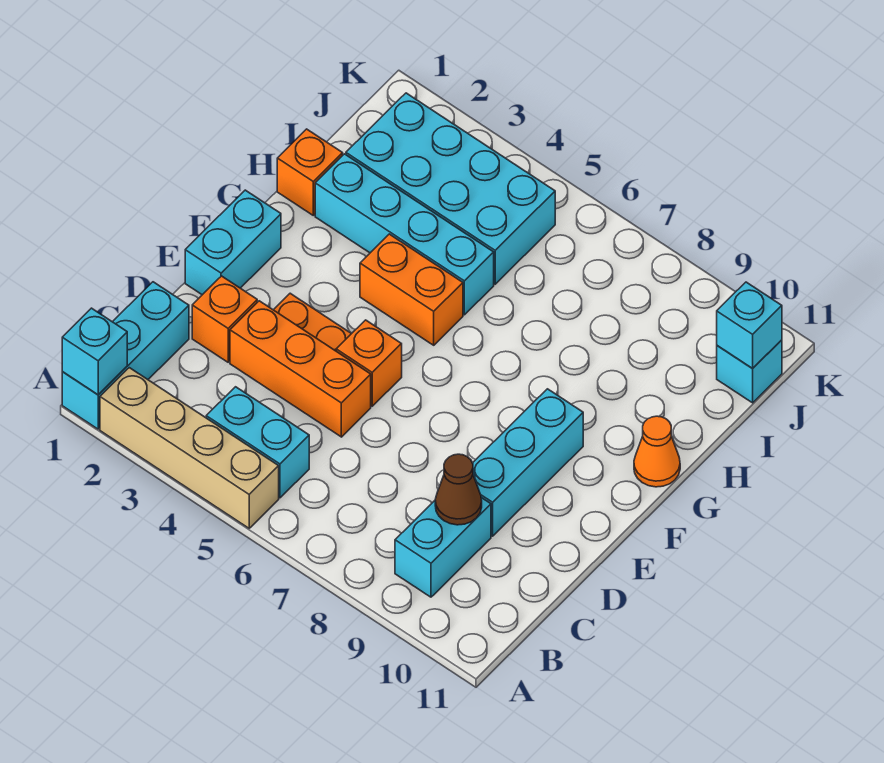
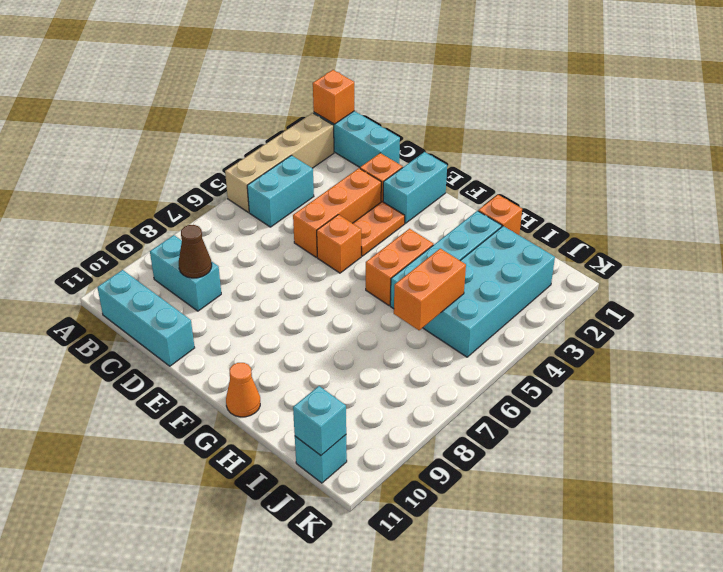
cyan 1x1 brick [62,308,127,395] -> orange 1x1 brick [313,70,354,124]
cyan 1x3 brick [473,389,583,536] -> cyan 1x3 brick moved to [97,270,195,366]
cyan 1x2 brick [185,190,281,295] -> cyan 1x2 brick turned to [383,152,447,223]
none -> orange 1x2 brick [394,249,466,330]

